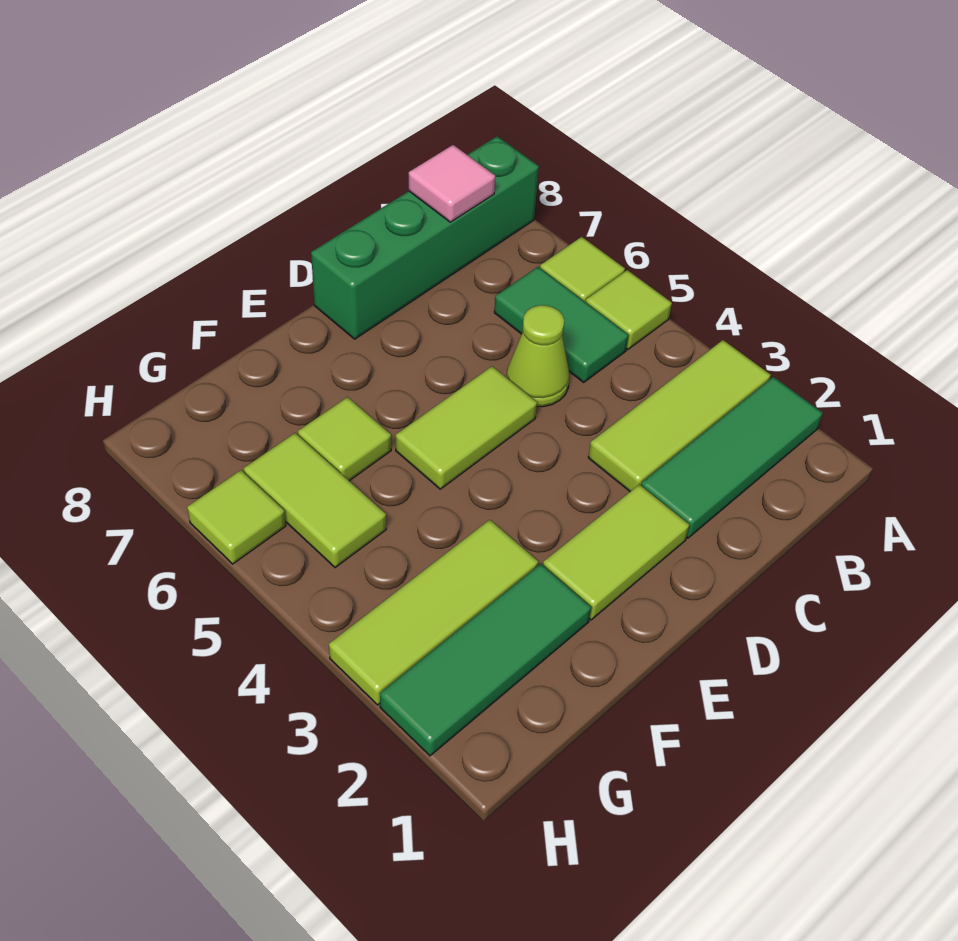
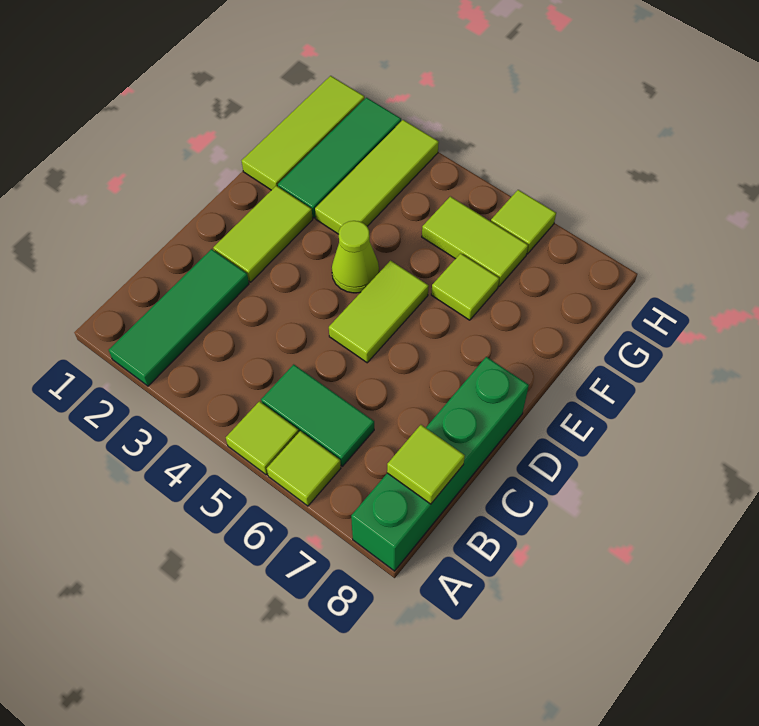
lime 1x3 tile [588,340,771,491] -> lime 1x3 tile moved to [242,76,365,190]
pink 1x1 tile [409,145,495,222] -> lime 1x1 tile [387,425,465,504]
lime 1x1 cone [507,305,569,407] -> lime 1x1 cone moved to [332,221,379,293]

